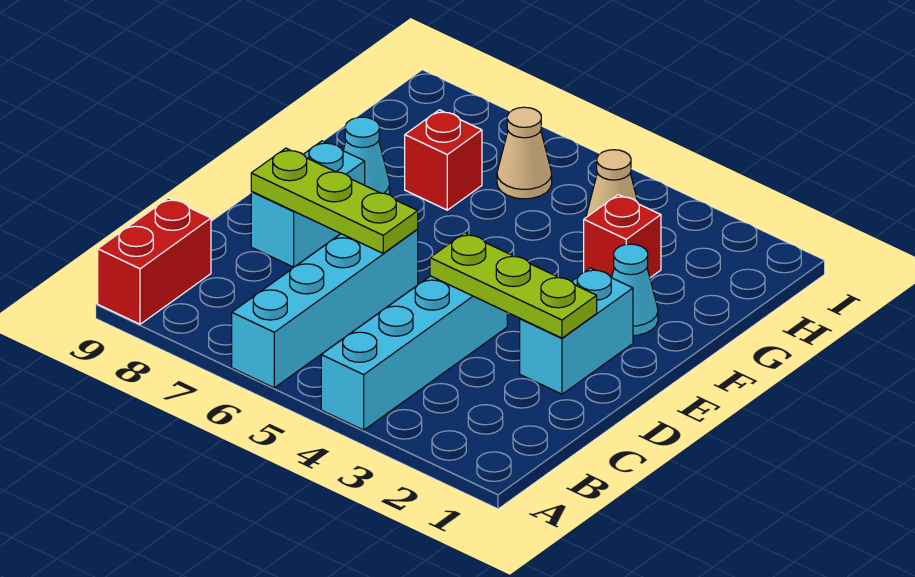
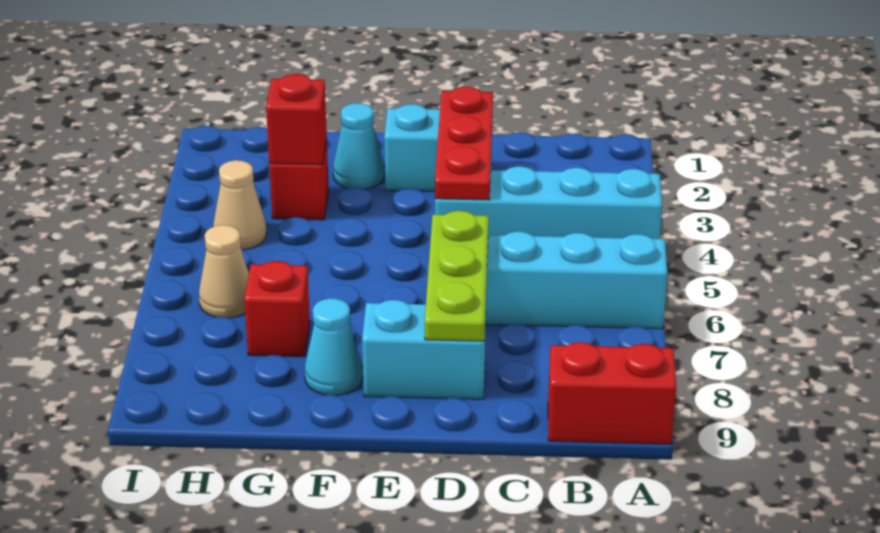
lime 1x3 plate [430,233,597,338] -> red 1x3 plate [435,87,493,200]
none -> red 1x1 brick [266,74,327,165]

